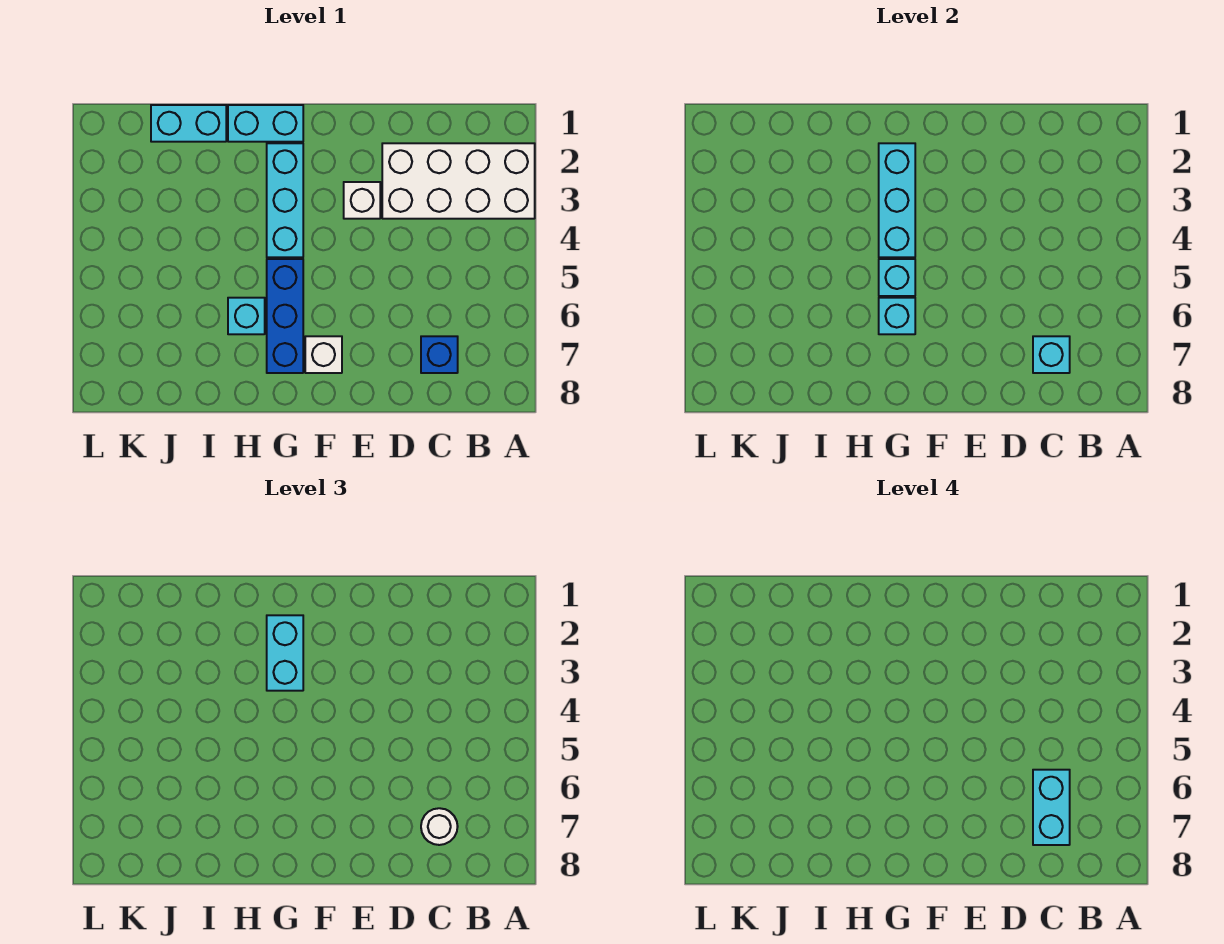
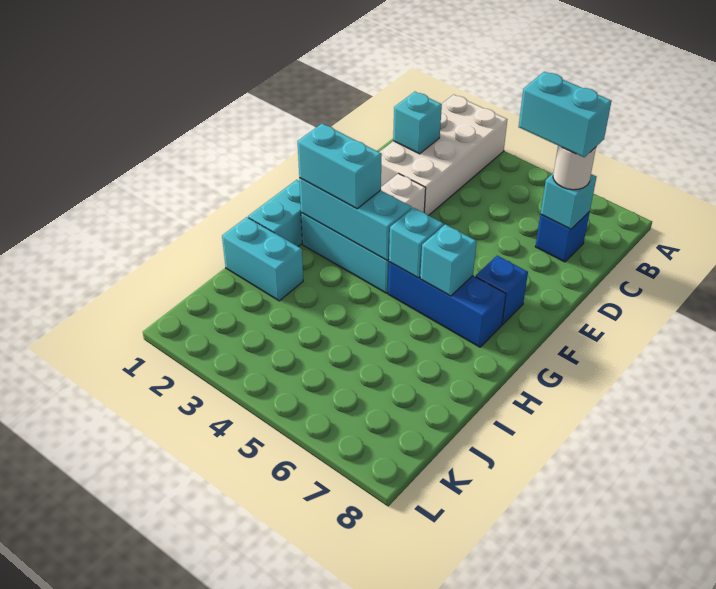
white 1x1 brick [305,336,342,373] -> blue 1x1 brick [476,256,528,325]
cyan 1x1 brick [228,298,265,334] -> cyan 1x1 brick moved to [393,92,442,154]
cyan 1x2 brick [151,105,226,142] -> cyan 1x2 brick turned to [222,217,303,301]

